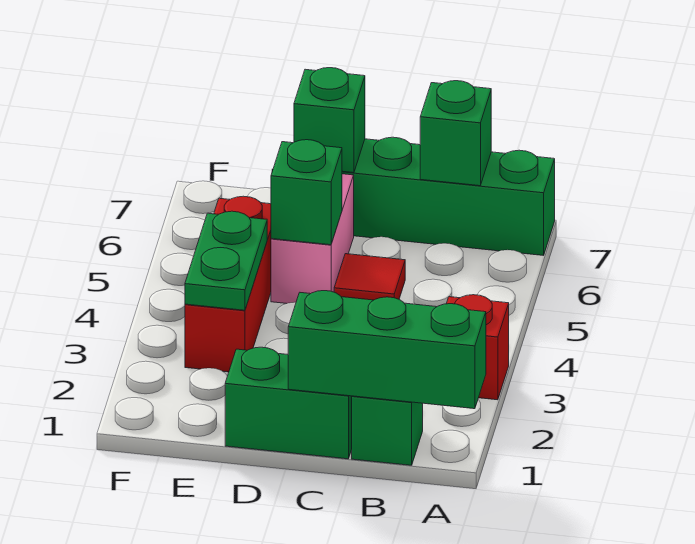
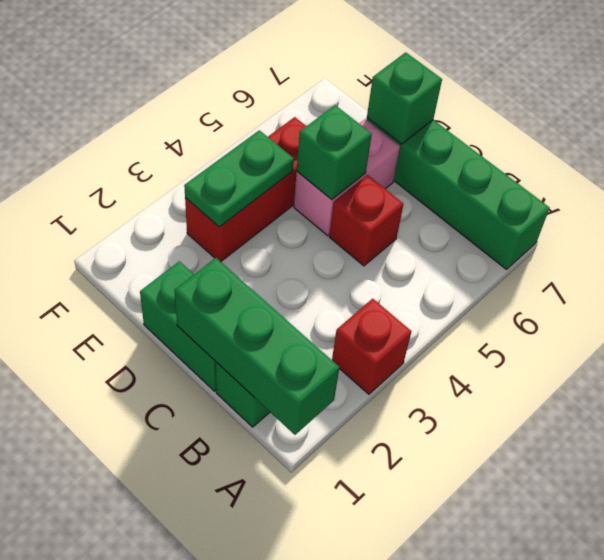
green 1x1 brick [420,81,491,186] -> none
red 1x1 tile [334,254,405,300] -> red 1x1 brick [329,175,404,266]

